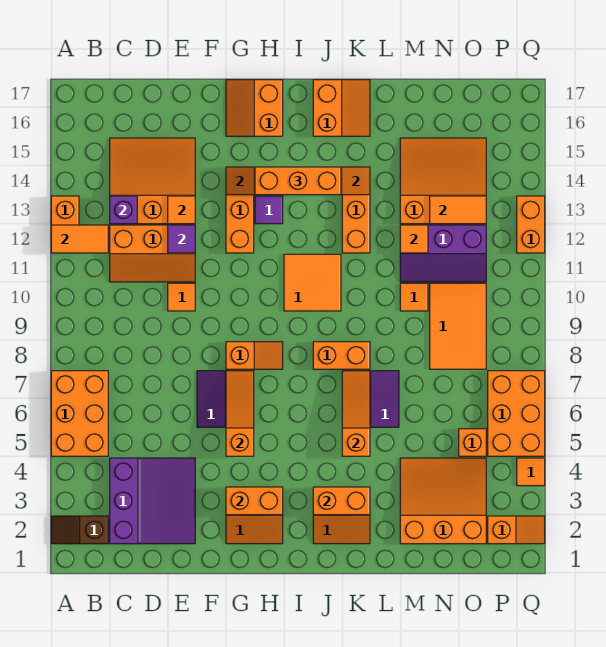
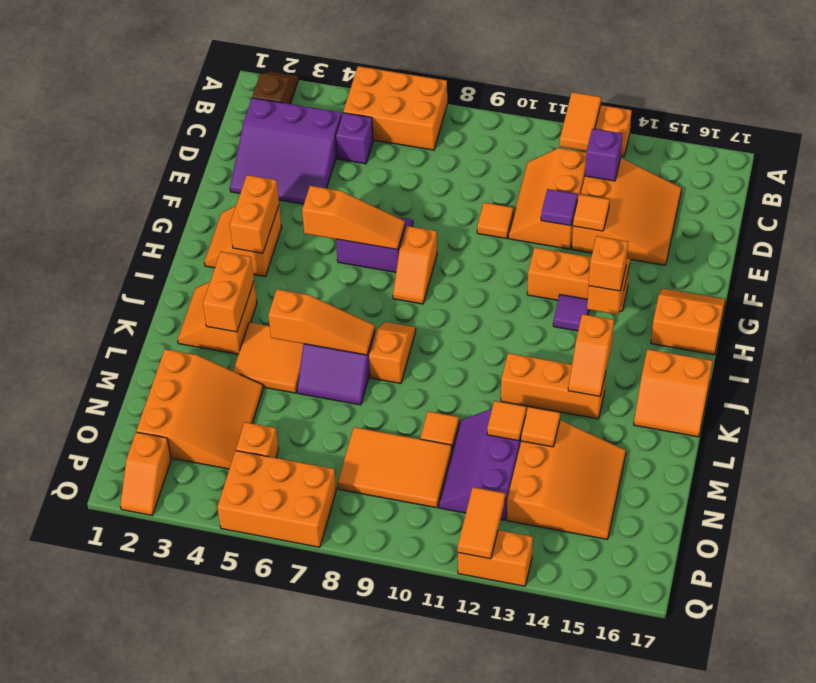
none -> purple 1x1 brick [336,113,373,164]
orange 1x3 brick [255,167,341,195] -> orange 1x1 brick [589,236,628,291]
orange 2x2 tile [284,254,341,311] -> orange 2x2 tile moved to [233,323,304,393]
orange 1x2 brick [313,342,370,369] -> orange 1x2 slope [369,322,416,383]
orange 1x2 tile [430,196,486,224] -> orange 1x2 tile moved to [458,487,505,559]
orange 1x1 tile [517,458,545,486] -> orange 1x1 tile moved to [521,407,560,447]

